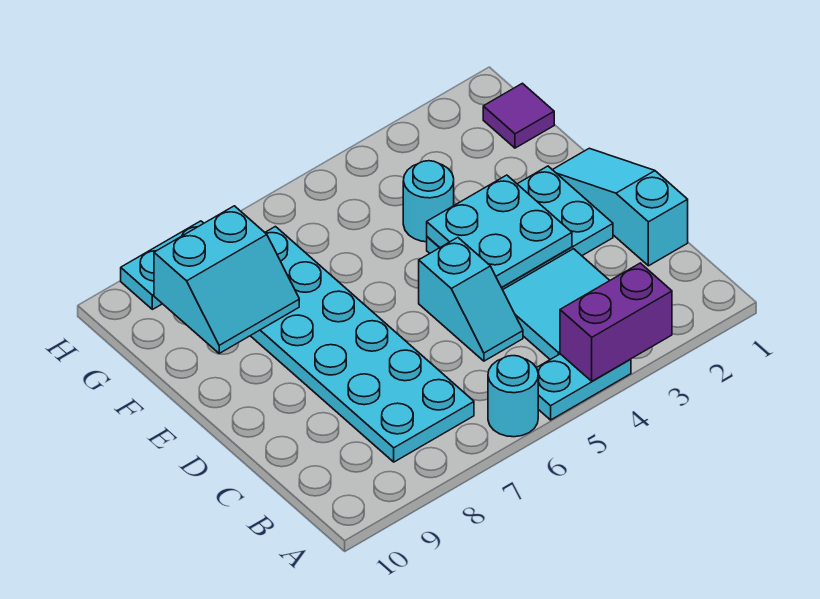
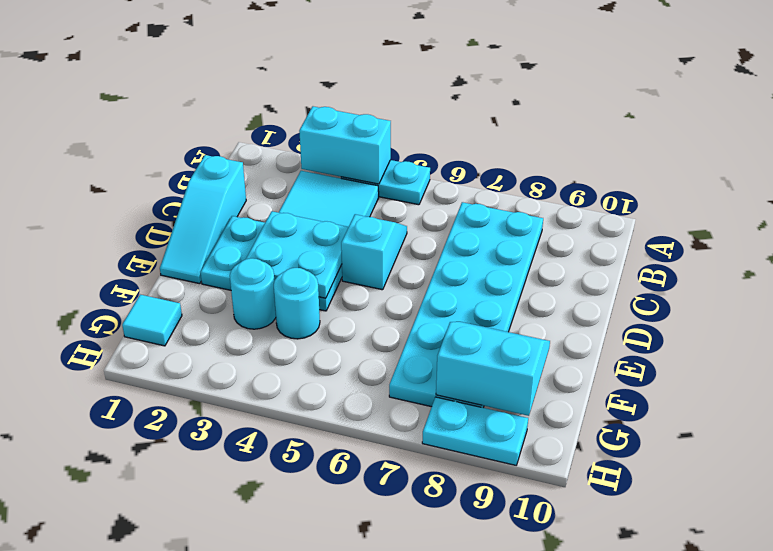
purple 1x2 brick [560,263,672,381] -> cyan 1x2 brick [299,106,391,184]
cyan 1x1 round brick [488,356,538,437] -> cyan 1x1 round brick moved to [230,258,276,329]
purple 1x1 tile [483,83,554,148] -> cyan 1x1 tile [122,295,182,346]

